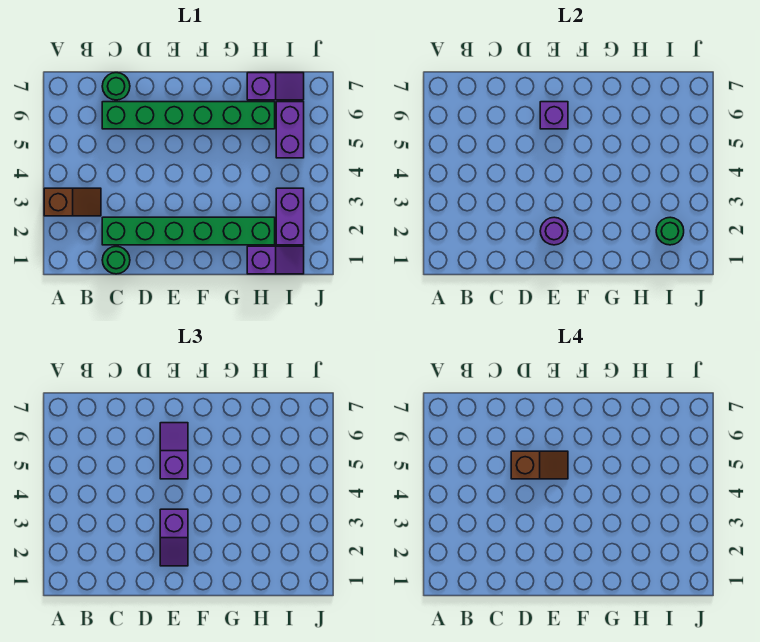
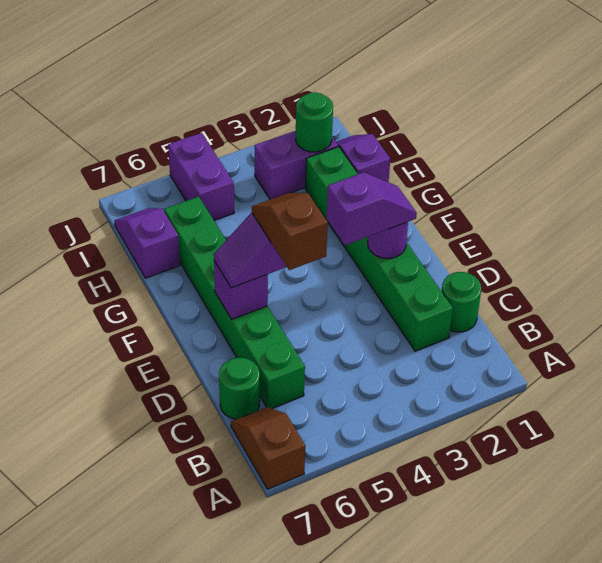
brown 1x2 slope [44,188,101,216] -> brown 1x2 slope moved to [231,407,305,489]
purple 1x2 brick [276,102,304,158] -> purple 1x2 brick turned to [168,133,234,221]

